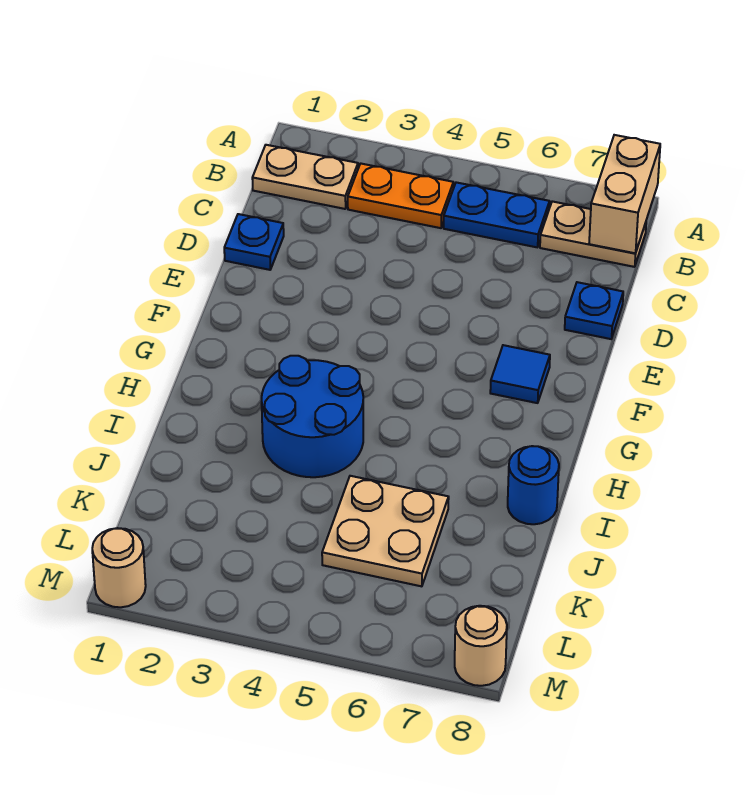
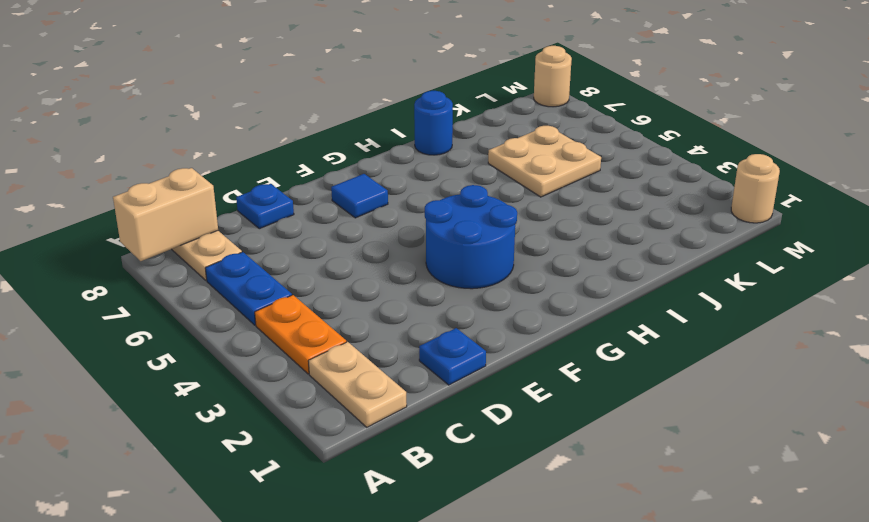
blue 2x2 round brick [262,356,363,477] -> blue 2x2 round brick moved to [425,185,517,289]

